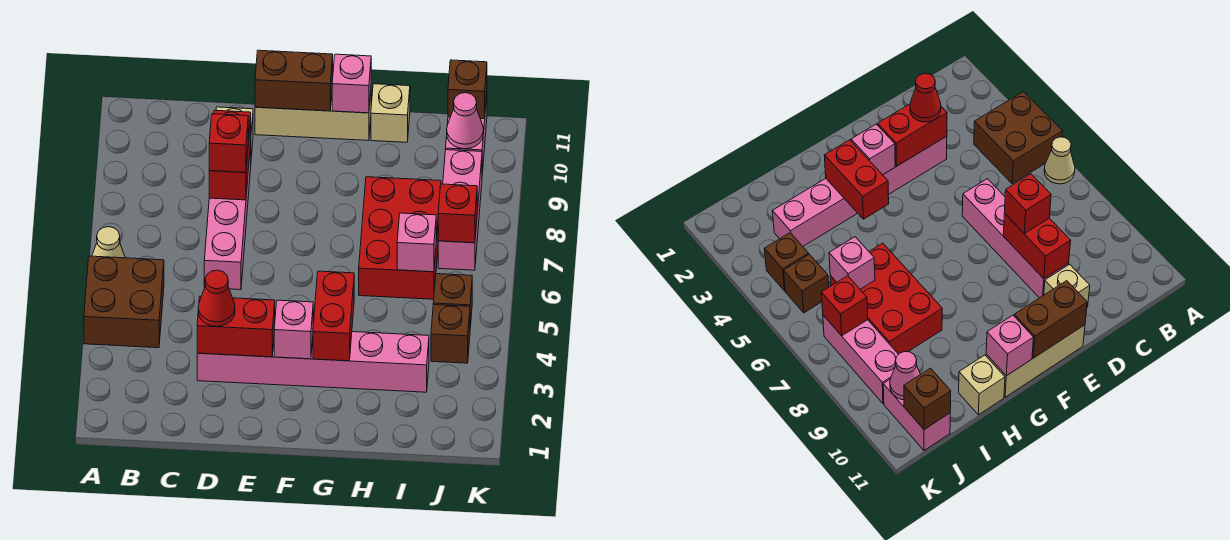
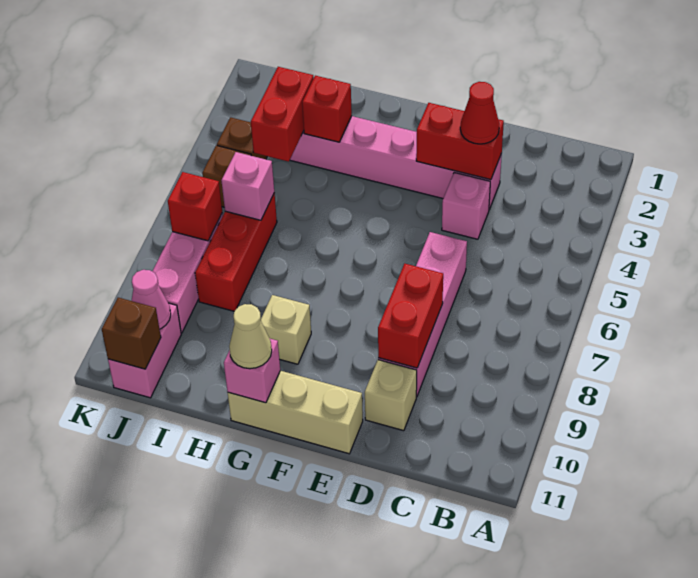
brown 2x2 brick [84,256,164,348] -> none
tan 1x1 cone [92,227,125,258] -> tan 1x1 cone moved to [229,304,272,369]
red 1x1 brick [209,114,248,172] -> red 1x1 brick moved to [302,76,352,142]
brown 1x2 brick [255,50,333,111] -> none
pink 1x1 brick [274,300,313,359] -> pink 1x1 brick moved to [442,173,490,239]
red 1x2 brick [313,271,354,361] -> red 1x2 brick moved to [251,67,313,162]
red 2x3 brick [359,177,441,299] -> red 1x3 brick [195,193,277,311]
tan 1x1 brick [371,84,410,142] -> tan 1x1 brick moved to [261,295,311,364]

